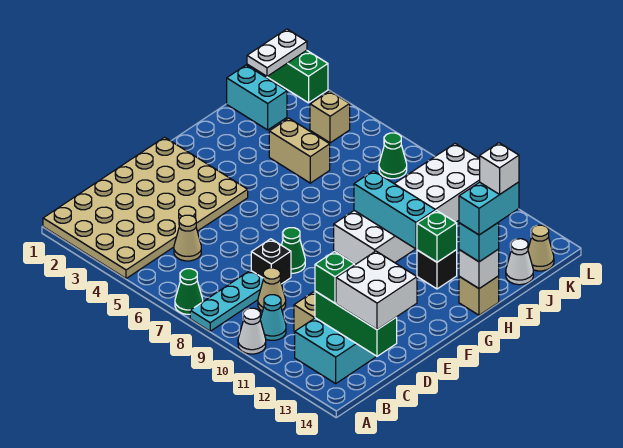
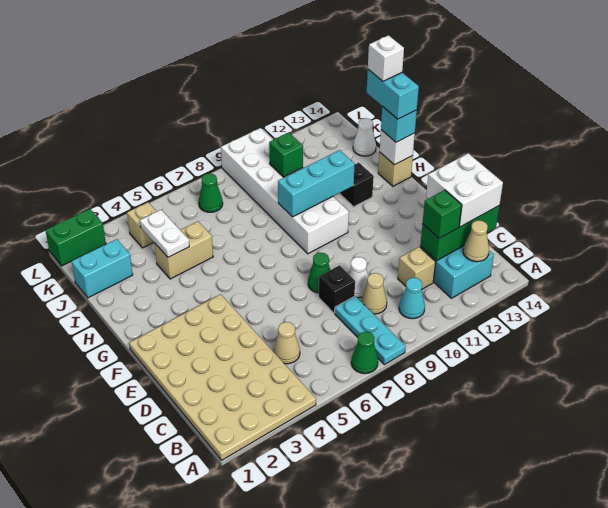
white 1x1 cone [238,308,266,354] -> white 1x1 cone moved to [349,257,368,298]
green 1x1 brick [417,210,457,262] -> green 1x1 brick moved to [269,133,303,177]
white 1x2 plate [247,29,307,76] -> white 1x2 plate moved to [140,210,189,257]
tan 1x1 cone [528,225,554,271] -> tan 1x1 cone moved to [463,220,489,262]

